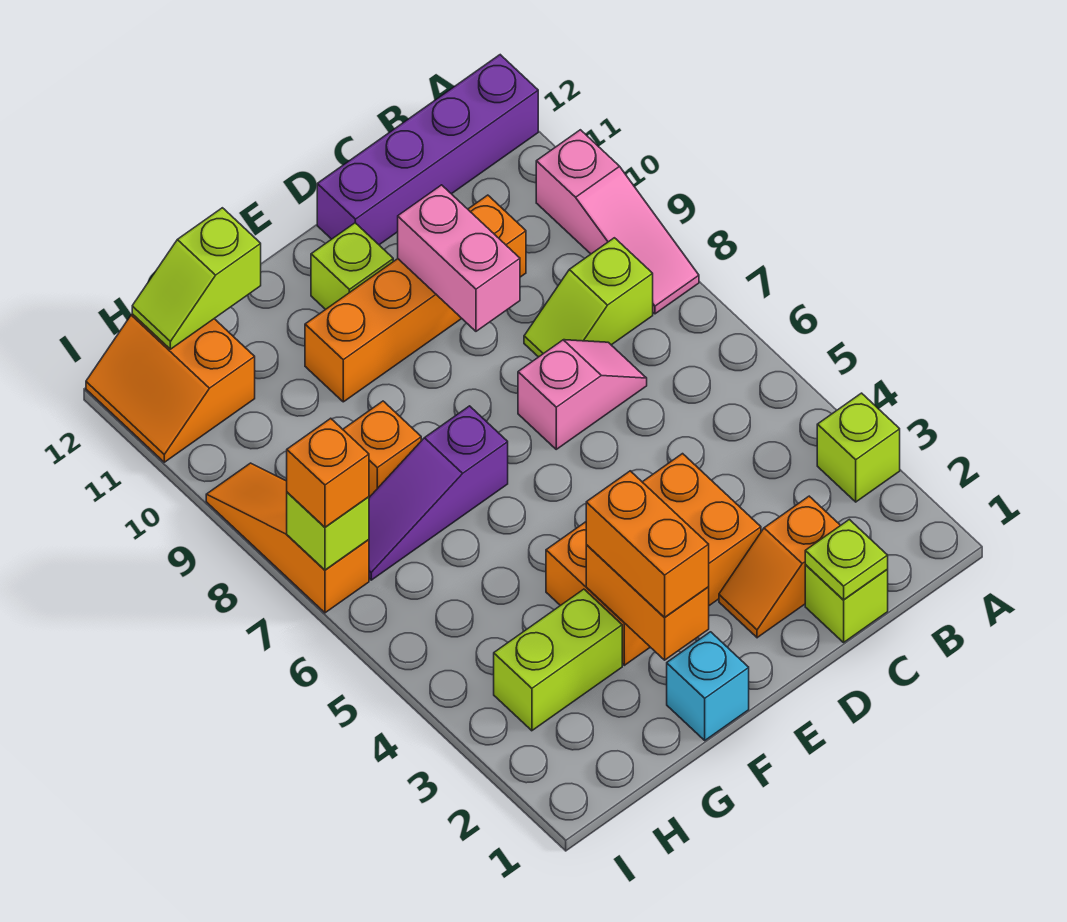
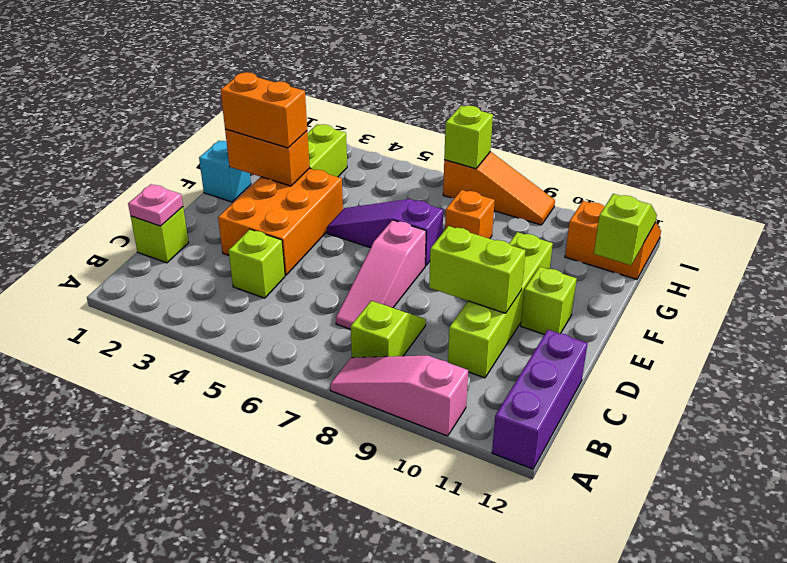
lime 1x1 brick [817,393,900,502] -> lime 1x1 brick moved to [229,229,285,298]
purple 1x4 brick [317,55,538,245] -> purple 1x3 brick [492,330,588,469]
lime 1x1 plate [805,519,888,600] -> pink 1x1 plate [128,184,183,226]
orange 1x2 slope [719,496,840,638] -> none
pink 1x2 slope [518,340,647,449] -> pink 1x3 slope [336,220,426,329]
orange 1x4 brick [305,195,526,402] -> lime 1x4 brick [448,232,553,378]
pink 1x2 brick [398,185,520,331] -> lime 1x2 brick [429,226,526,313]
purple 1x3 slope [369,406,508,580] -> purple 1x3 slope turned to [327,199,443,266]
orange 1x1 brick [287,418,369,527] -> none

